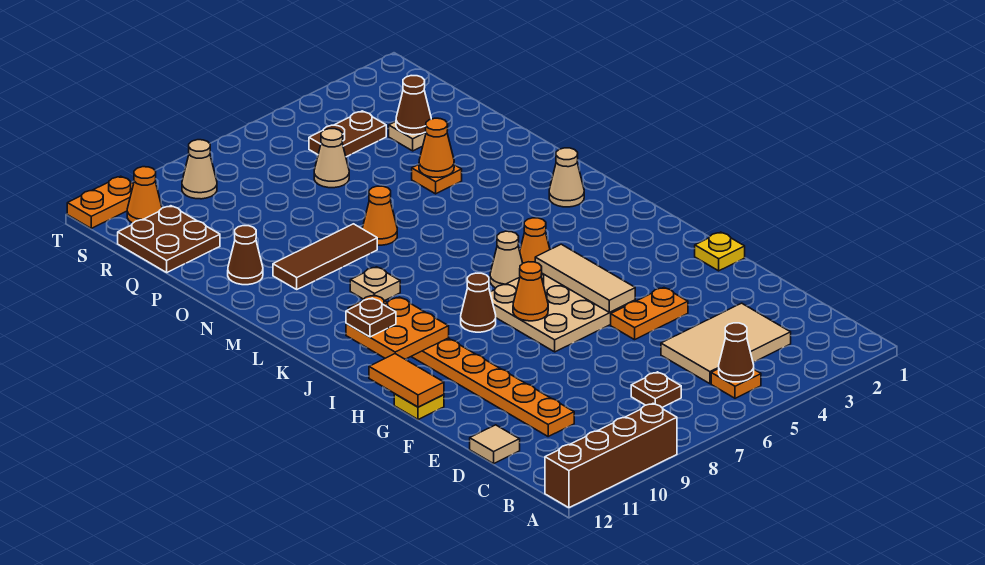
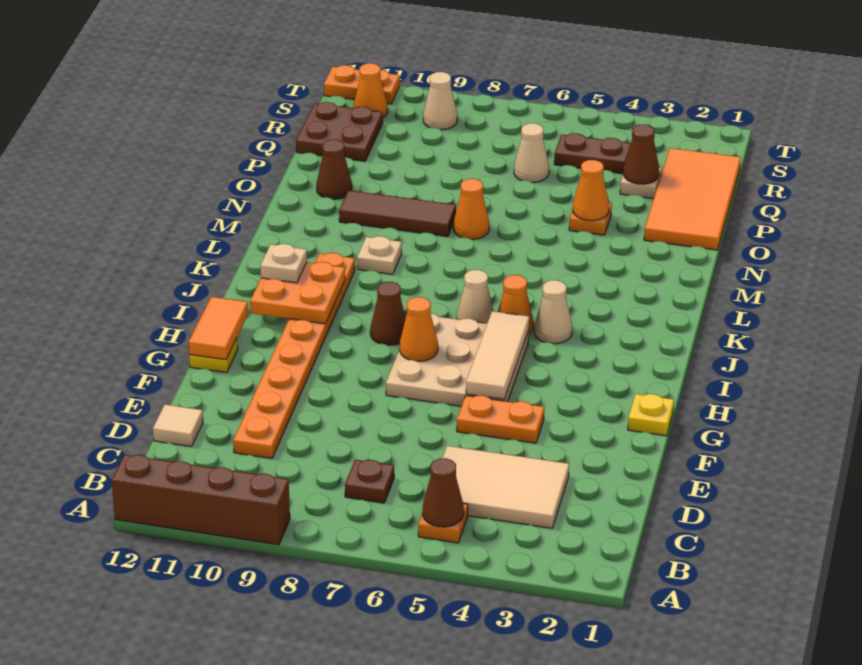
brown 1x1 plate [346,298,396,337] -> tan 1x1 plate [260,244,307,283]
tan 1x1 cone [549,148,584,207] -> tan 1x1 cone moved to [534,280,572,344]
none -> orange 2x4 tile [644,148,741,250]

